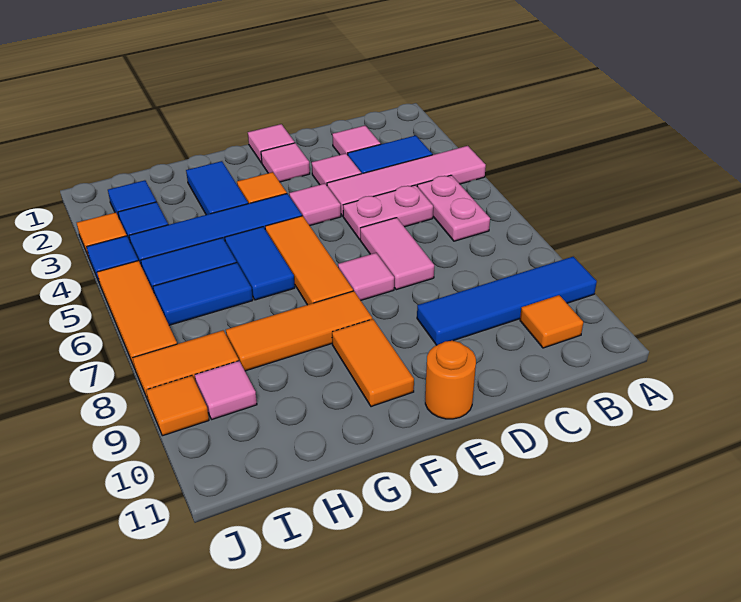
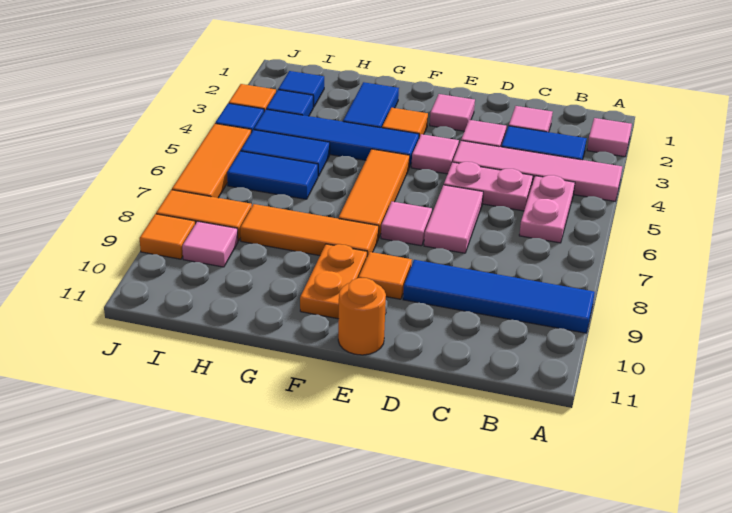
orange 1x1 tile [520,295,583,348] -> orange 1x1 tile moved to [359,252,412,299]
pink 1x1 tile [248,124,295,163] -> pink 1x1 tile moved to [587,118,632,157]
orange 1x2 tile [332,319,414,407] -> orange 1x2 plate [300,244,367,319]
blue 1x2 tile [225,227,295,300] -> none

